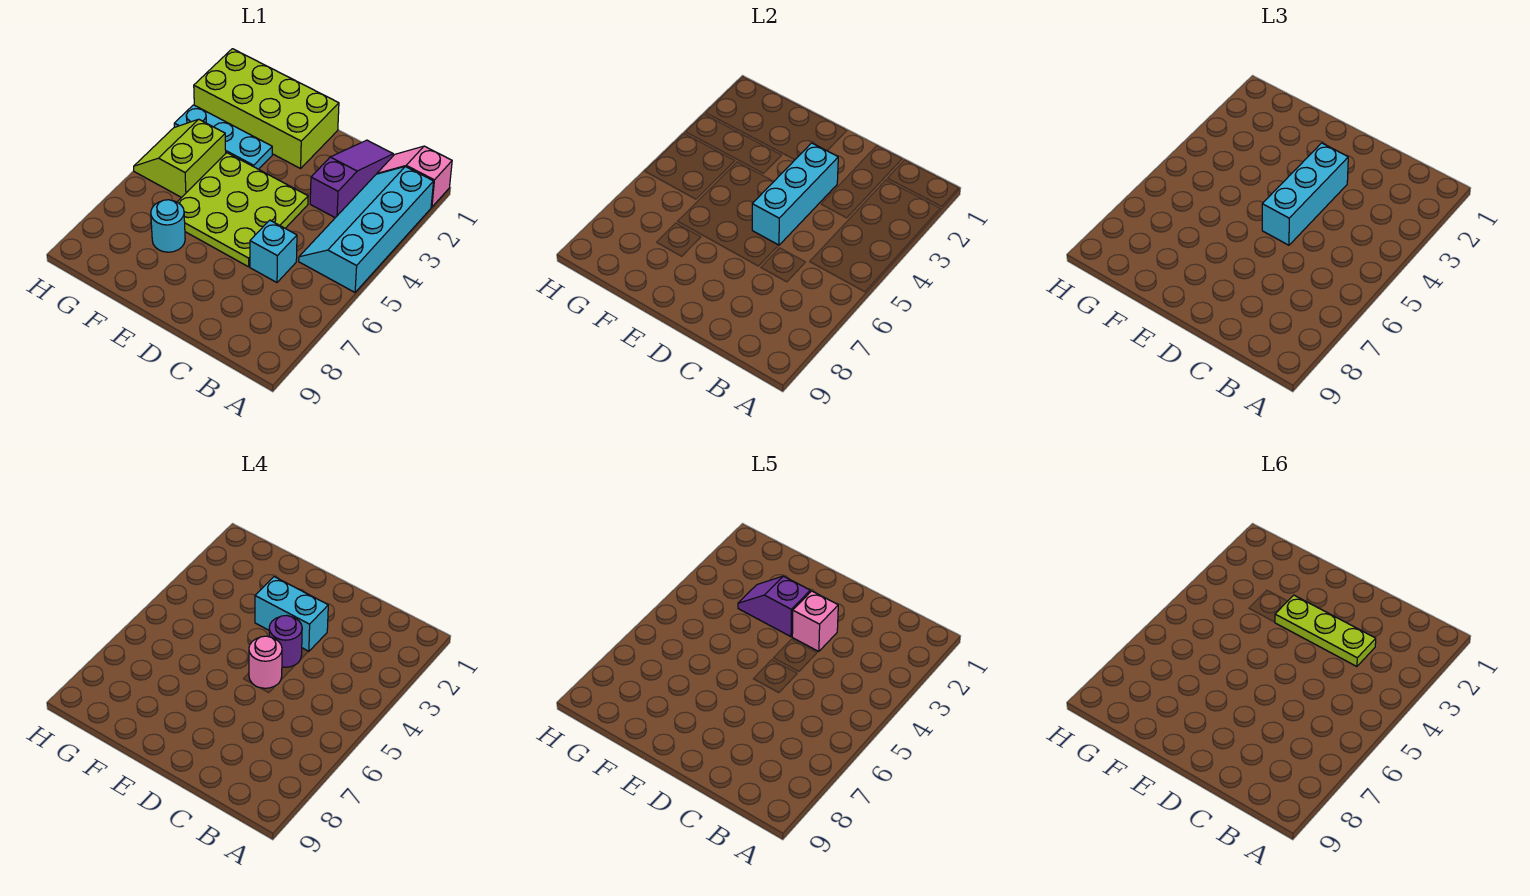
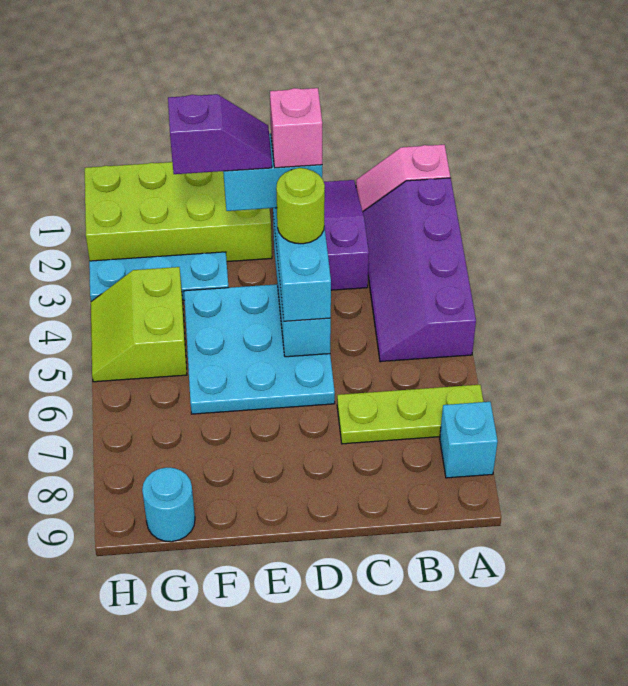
cyan 2x4 slope [299,166,434,292] -> purple 2x4 slope [363,178,476,362]
lime 1x3 plate [1275,595,1376,666] -> lime 1x3 plate moved to [337,385,484,444]
cyan 1x1 brick [250,220,297,282] -> cyan 1x1 brick moved to [440,402,498,478]
lime 3x3 plate [178,153,308,267] -> cyan 3x3 plate [184,284,335,414]
purple 1x1 round brick [269,615,302,667] -> lime 1x1 round brick [276,168,325,244]
pink 1x1 round brick [249,636,282,688] -> none
purple 1x2 slope [738,576,810,637] -> purple 1x2 slope turned to [168,94,272,174]
cyan 1x1 round brick [151,200,185,252] -> cyan 1x1 round brick moved to [142,468,195,542]

